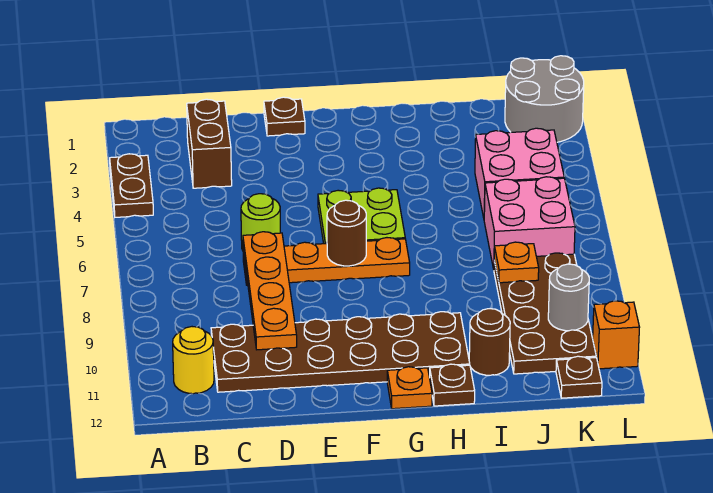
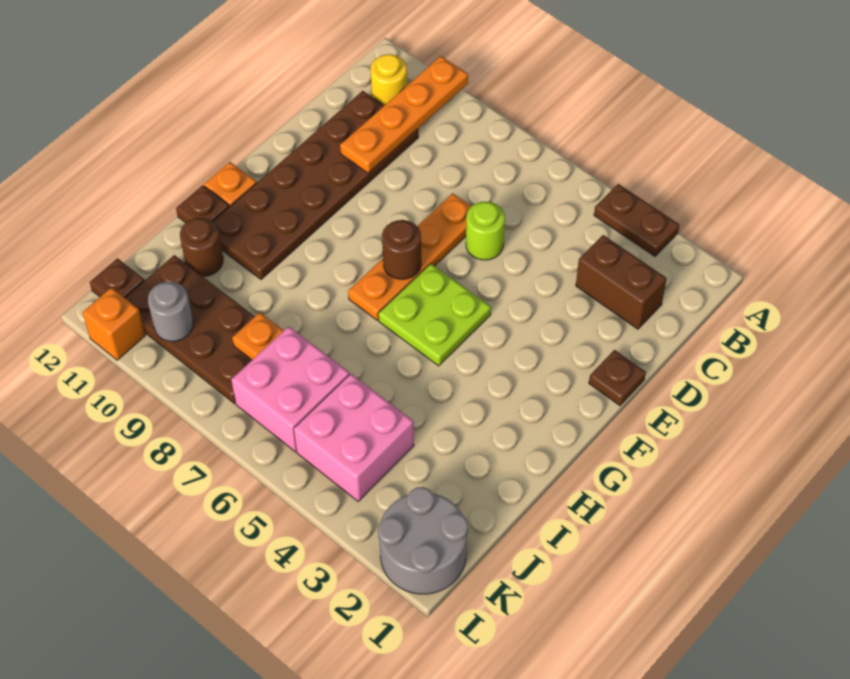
orange 1x4 plate [243,232,297,350] -> orange 1x4 plate turned to [340,56,468,173]

